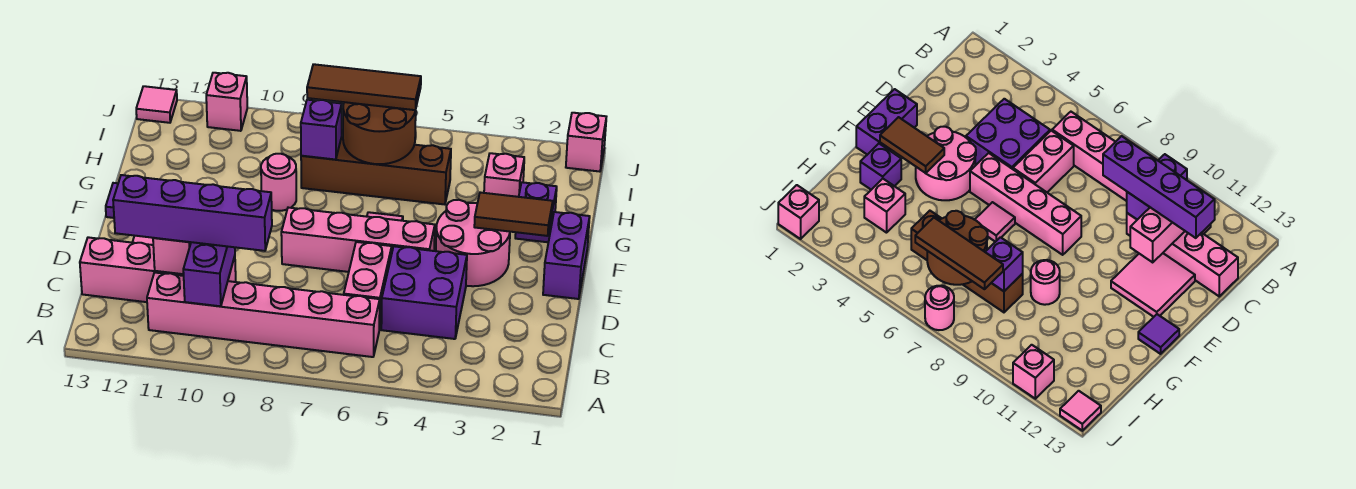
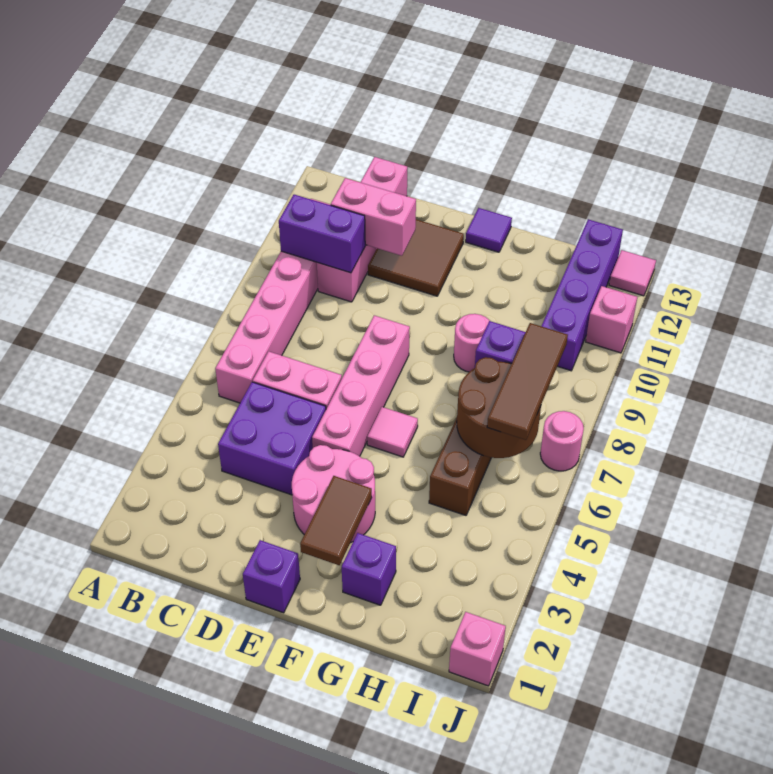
purple 1x4 brick [113,175,272,251] -> purple 1x4 brick moved to [542,219,623,371]
pink 2x2 tile [1111,253,1195,317] -> brown 2x2 tile [368,219,464,296]
purple 1x2 brick [543,212,590,299] -> purple 1x1 brick [243,540,300,613]
pink 1x1 brick [484,153,524,197] -> none

